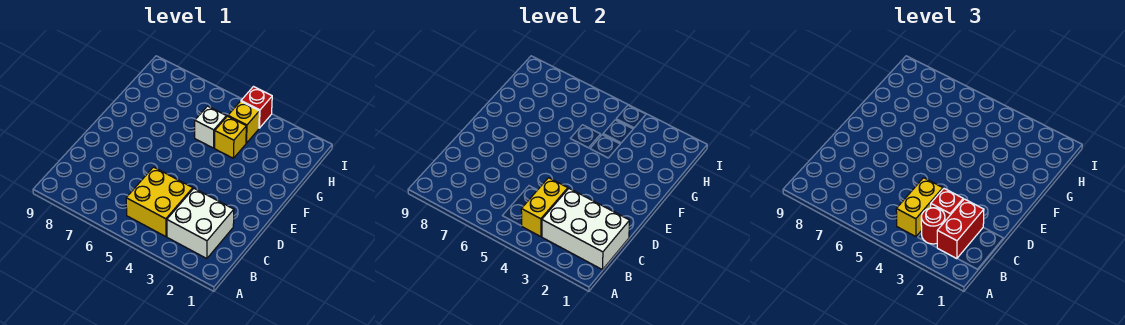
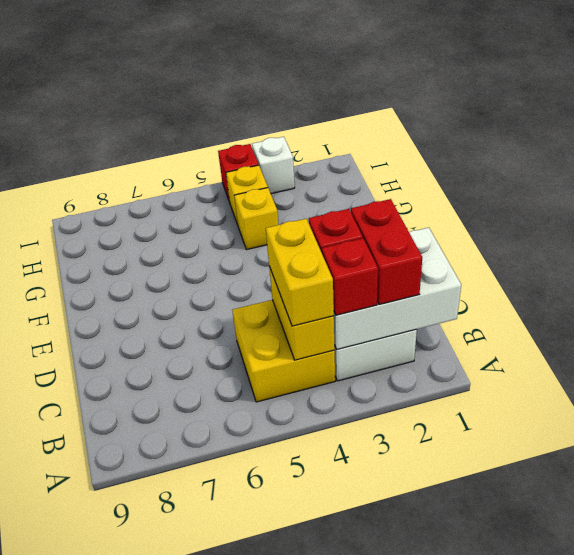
red 1x1 round brick [921,208,945,244] -> red 1x1 brick [322,238,378,315]
white 1x1 brick [195,106,226,148] -> white 1x1 brick moved to [252,137,295,194]

